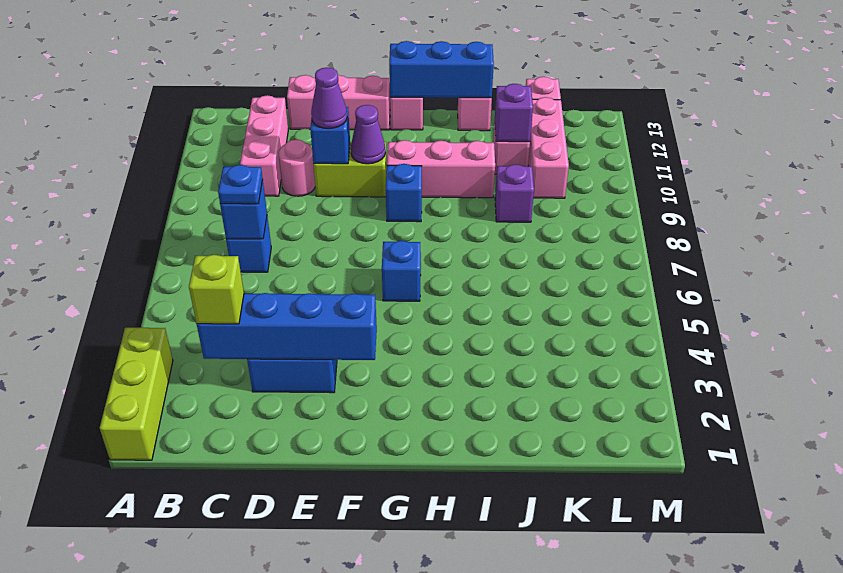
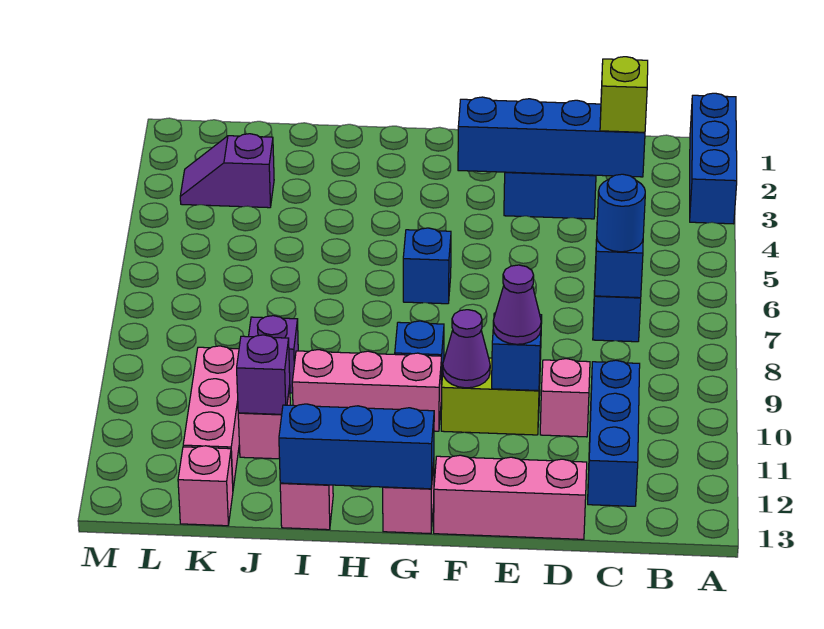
lime 1x3 brick [100,327,173,460] -> blue 1x3 brick [690,93,737,224]
blue 1x1 plate [218,165,263,204] -> blue 1x1 round brick [597,174,645,252]
pink 1x3 brick [240,95,288,196] -> blue 1x3 brick [588,360,640,506]
pink 1x1 round brick [278,140,315,196] -> pink 1x1 brick [540,359,590,437]
none -> purple 1x2 slope [180,134,274,208]

